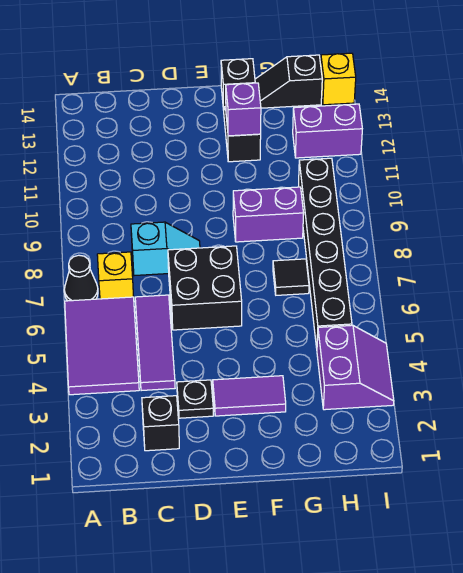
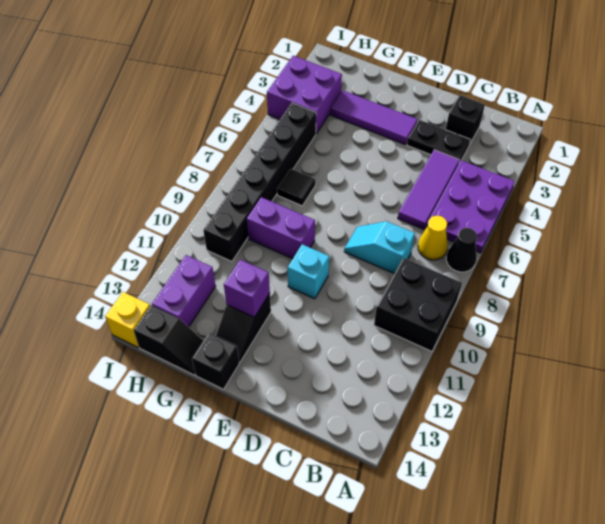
purple 2x3 tile [65,297,139,395] -> purple 2x3 plate [426,160,515,253]
yellow 1x1 brick [97,252,134,299] -> yellow 1x1 cone [418,215,448,260]
black 1x1 plate [177,380,213,418] -> black 1x2 plate [407,120,470,163]
black 2x2 brick [168,246,242,330] -> black 2x2 brick moved to [374,258,462,351]
purple 1x2 tile [213,376,286,416] -> purple 1x3 tile [330,90,418,145]
none -> cyan 1x1 brick [288,244,329,299]
purple 2x2 slope [317,325,394,410] -> purple 2x2 brick [267,56,342,134]
purple 1x2 brick [293,104,362,158] -> purple 1x2 brick turned to [152,255,216,327]

